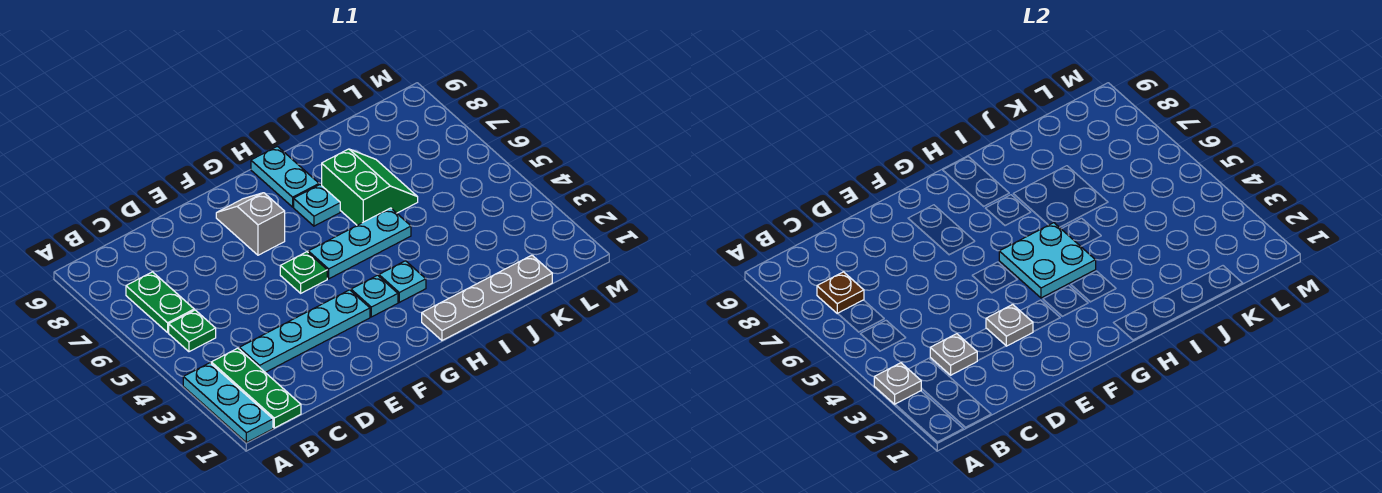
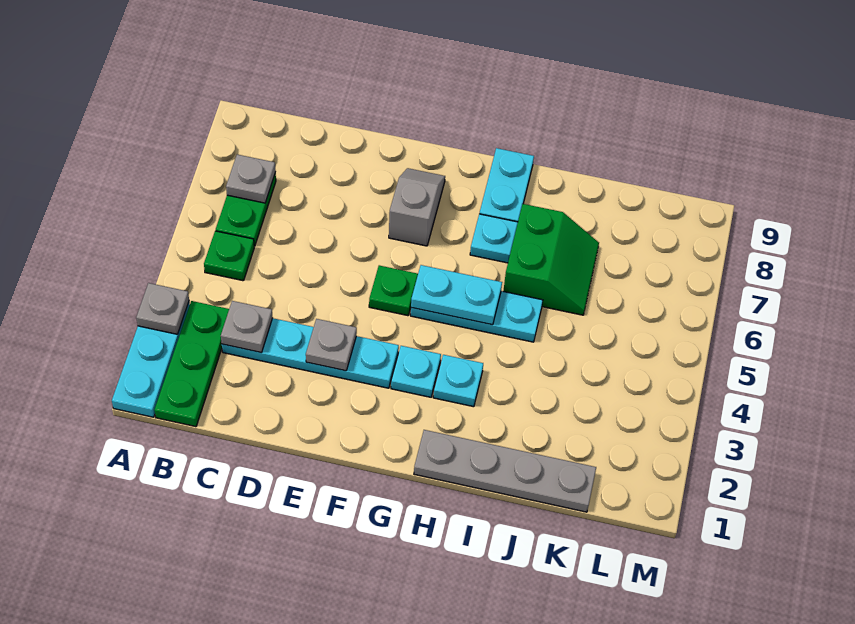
brown 1x1 plate [817,272,864,314] -> grey 1x1 plate [226,155,276,203]
cyan 2x2 plate [999,223,1096,298] -> cyan 1x2 plate [411,265,502,325]

